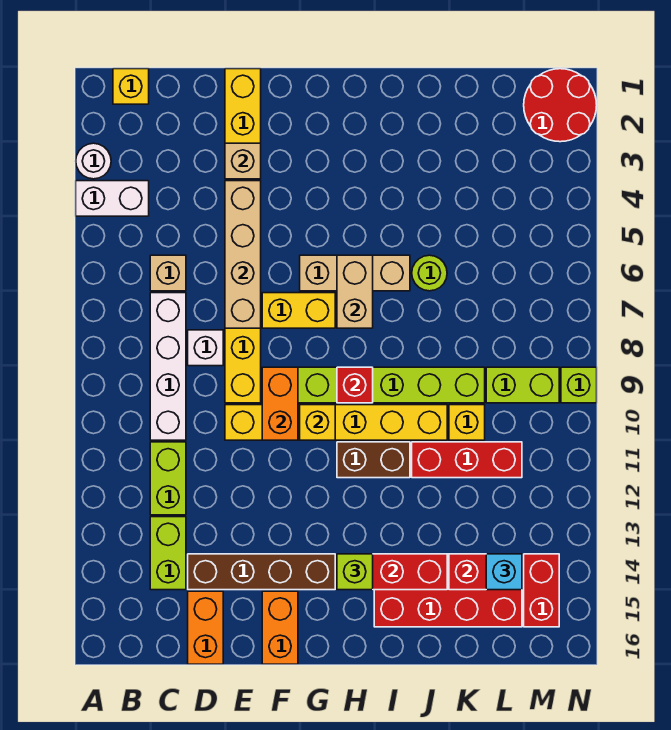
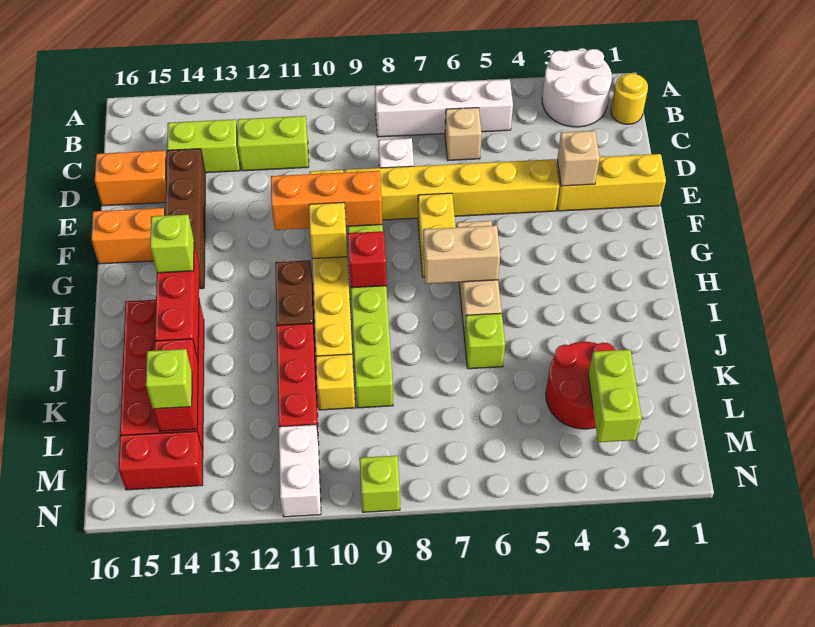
white 1x1 round brick [76,143,111,179] -> white 2x2 round brick [542,49,612,127]
white 1x2 brick [76,181,149,216] -> white 1x2 brick moved to [279,425,321,517]
yellow 1x1 brick [113,69,149,104] -> yellow 1x1 round brick [611,73,648,124]
white 1x4 brick [150,293,186,440] -> white 1x4 brick moved to [375,79,513,137]
tan 1x4 brick [225,181,261,328] -> none
orange 1x2 brick [262,367,298,440] -> orange 1x3 brick [271,171,382,230]
lime 1x1 round brick [412,255,447,291] -> lime 1x1 brick [464,313,505,369]
lime 1x2 brick [486,367,559,403] -> lime 1x2 brick moved to [588,350,642,442]
cyan 1x1 brick [486,554,522,590] -> lime 1x1 brick [146,349,192,409]
red 2x2 round brick [524,69,597,142] -> red 2x2 round brick moved to [546,342,615,429]

